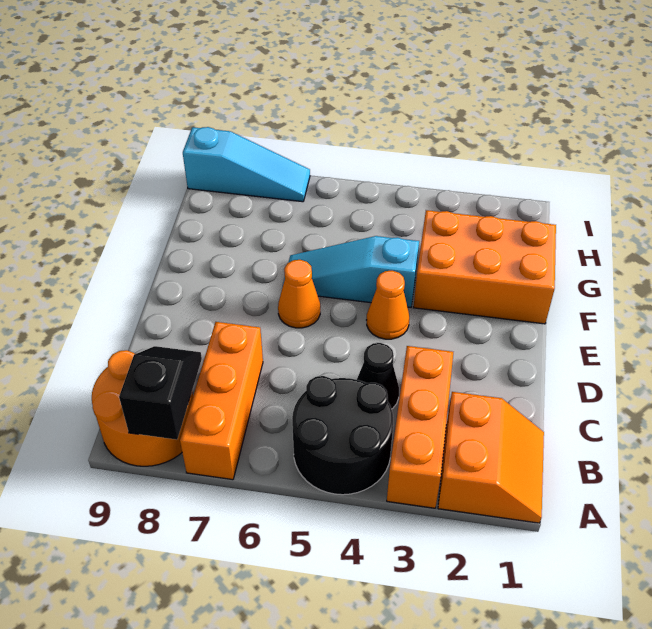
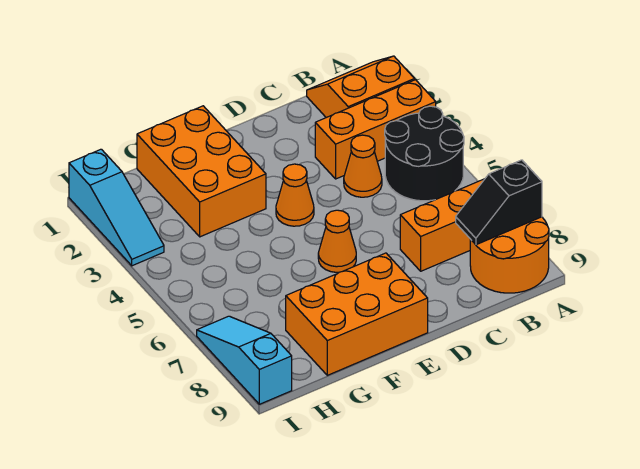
black 1x1 cone [357,343,399,409] -> orange 1x1 cone [344,135,382,197]
none -> orange 2x3 brick [286,253,428,375]
cyan 1x3 slope [283,236,419,307] -> cyan 1x3 slope moved to [69,149,164,266]

